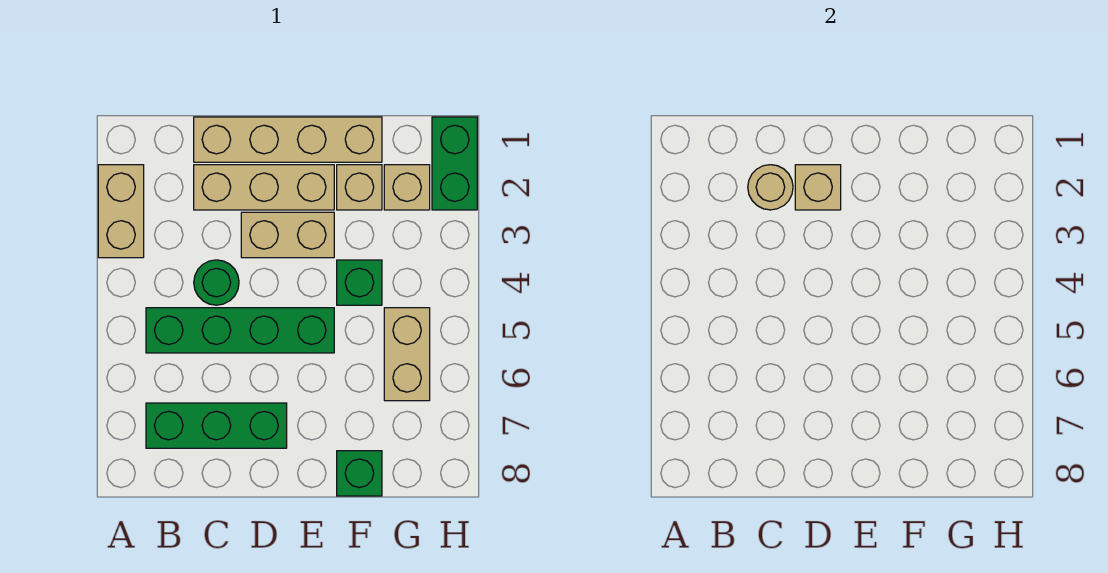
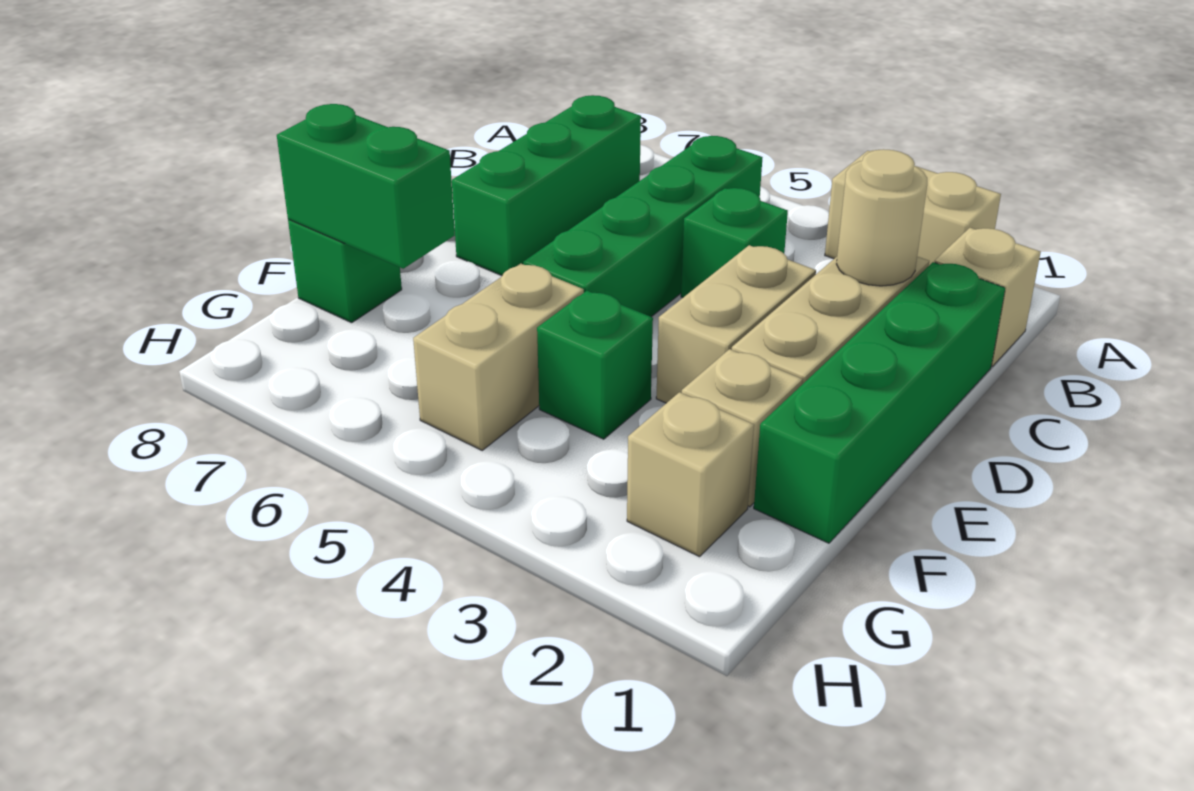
tan 1x4 brick [194,117,382,162] -> green 1x4 brick [754,262,1005,543]
green 1x1 round brick [194,260,239,305] -> green 1x1 brick [681,188,788,297]
tan 1x1 brick [795,165,841,210] -> tan 1x1 brick moved to [935,228,1041,366]
tan 1x2 brick [384,308,430,401] -> tan 1x2 brick turned to [413,264,584,450]
green 1x2 brick [432,117,477,210] -> green 1x2 brick moved to [277,104,455,269]

